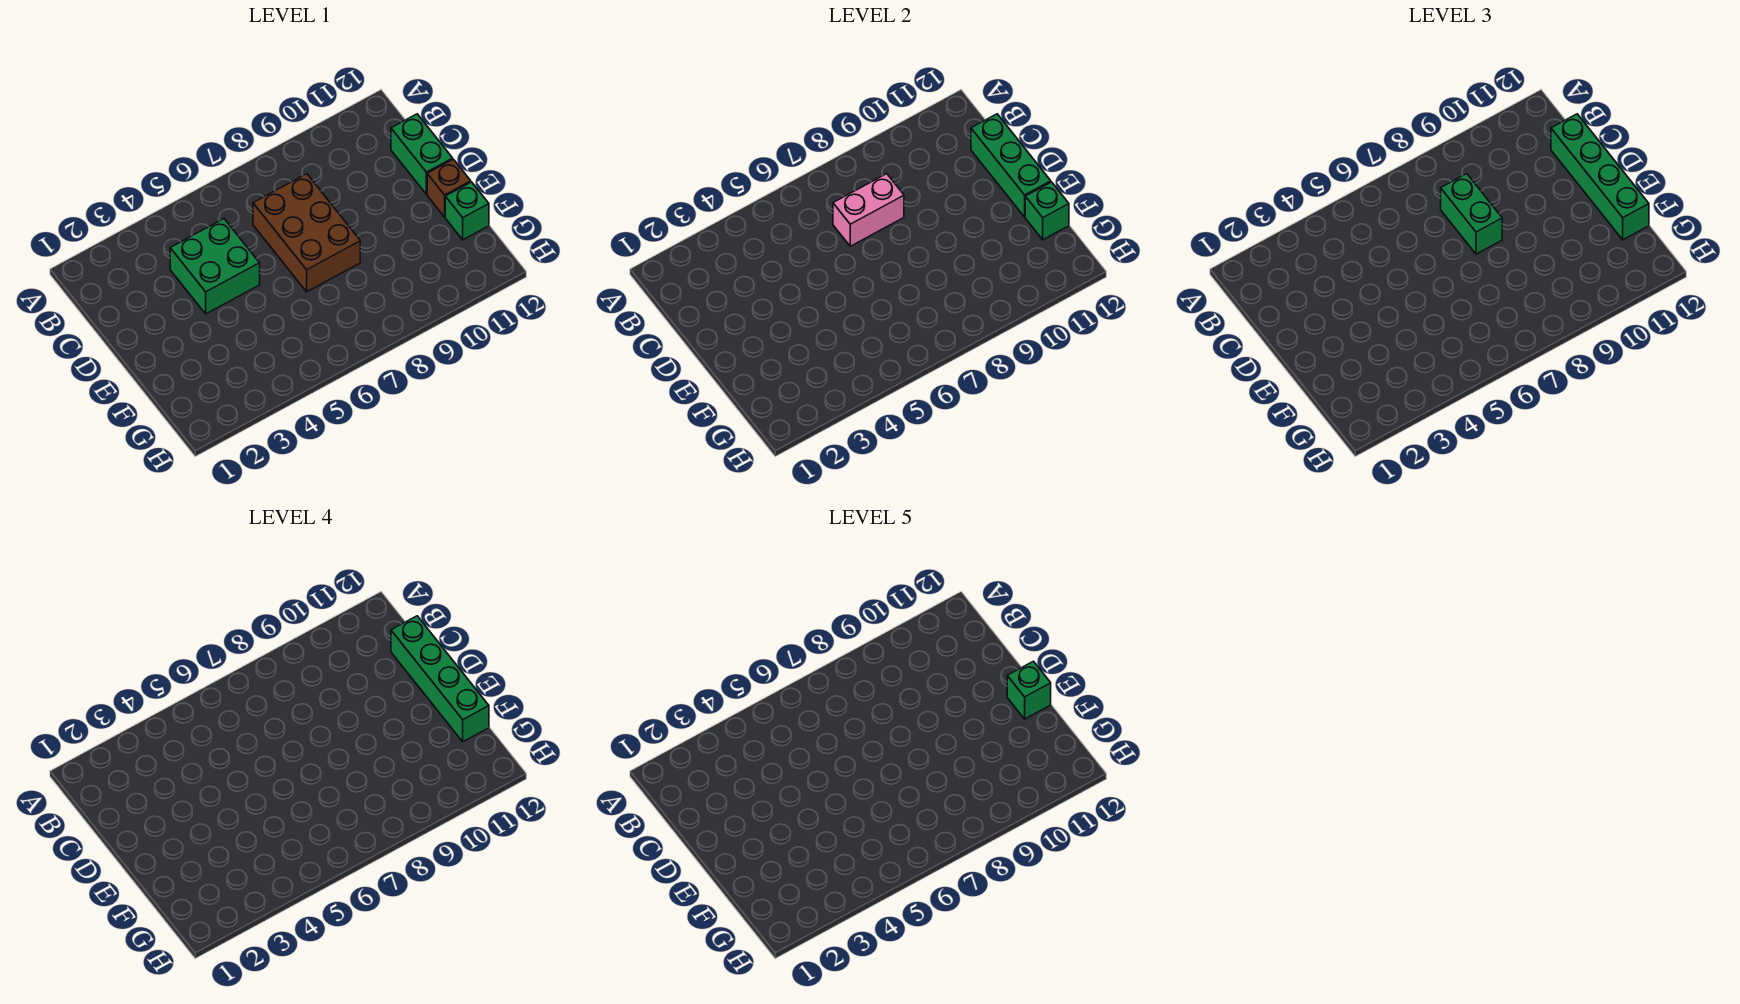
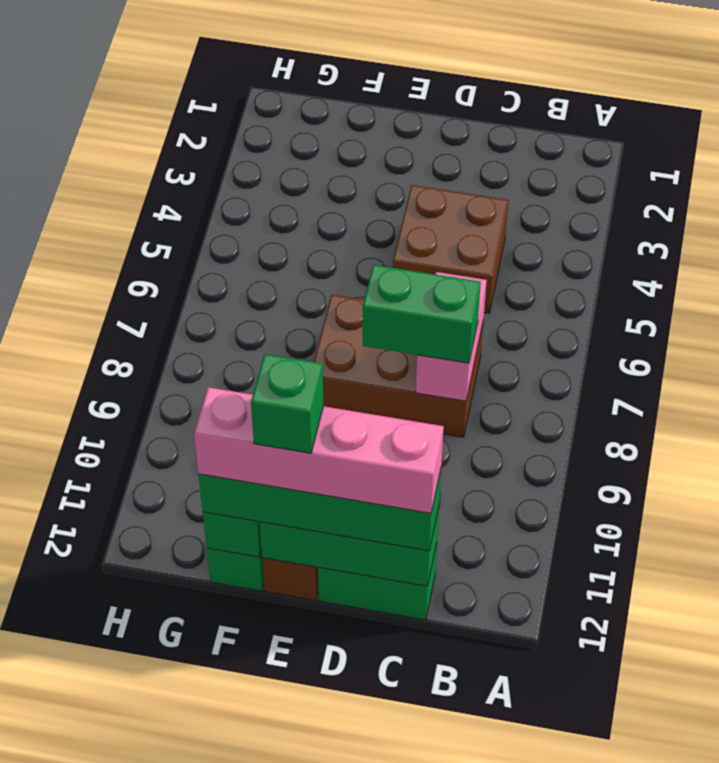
green 2x2 brick [170,219,260,314] -> brown 2x2 brick [393,185,508,313]
green 1x4 brick [391,616,489,742] -> pink 1x4 brick [194,387,444,513]

